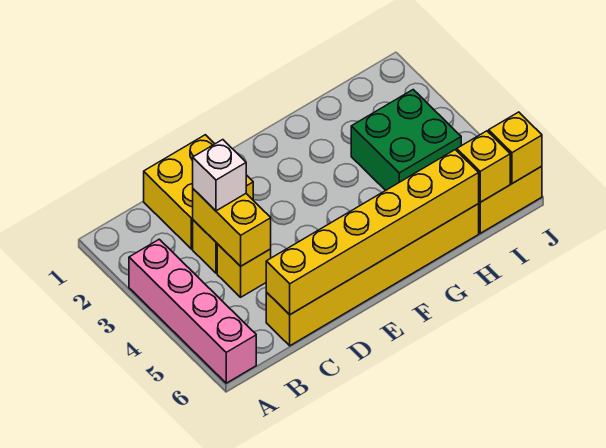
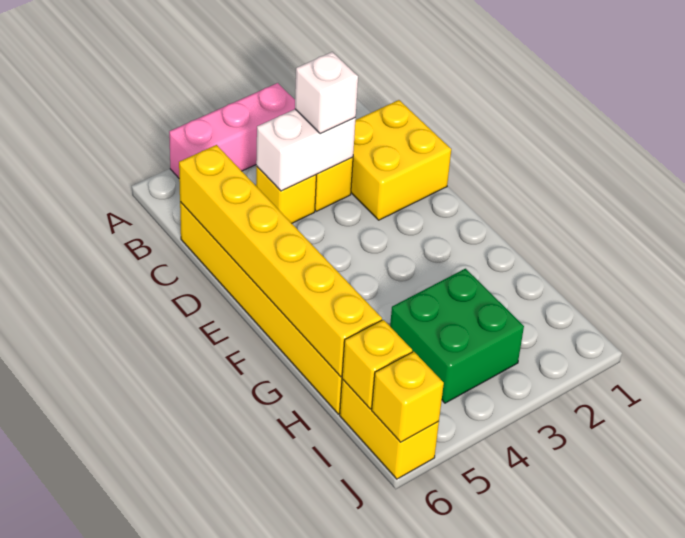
pink 1x4 brick [129,239,256,383] -> pink 1x3 brick [169,83,295,178]
yellow 1x2 brick [193,189,271,266] -> white 1x2 brick [256,109,356,191]

